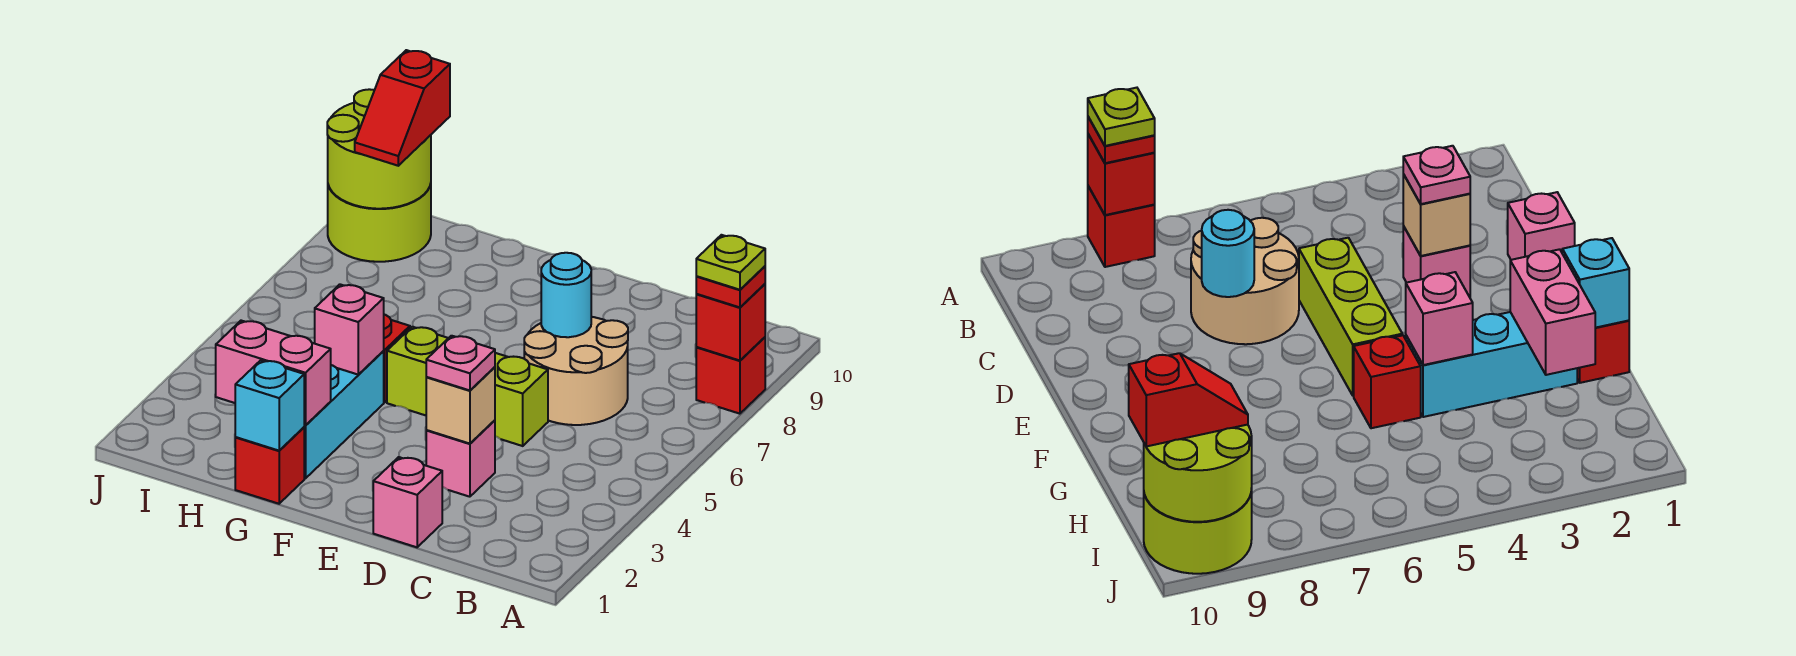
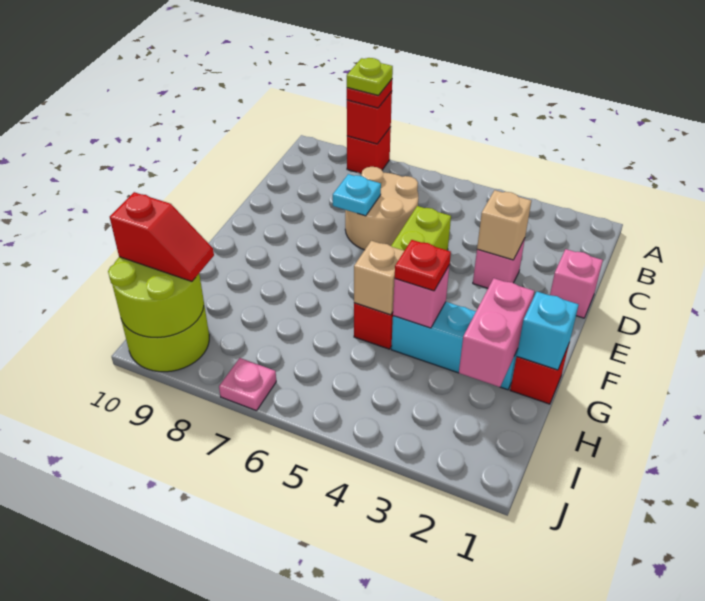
pink 1x1 plate [426,336,495,390] -> pink 1x1 plate moved to [219,358,276,411]
cyan 1x1 round brick [541,253,591,337] -> cyan 1x1 plate [333,174,381,216]
none -> red 1x1 plate [395,240,451,291]
none -> tan 1x1 brick [354,241,404,315]

